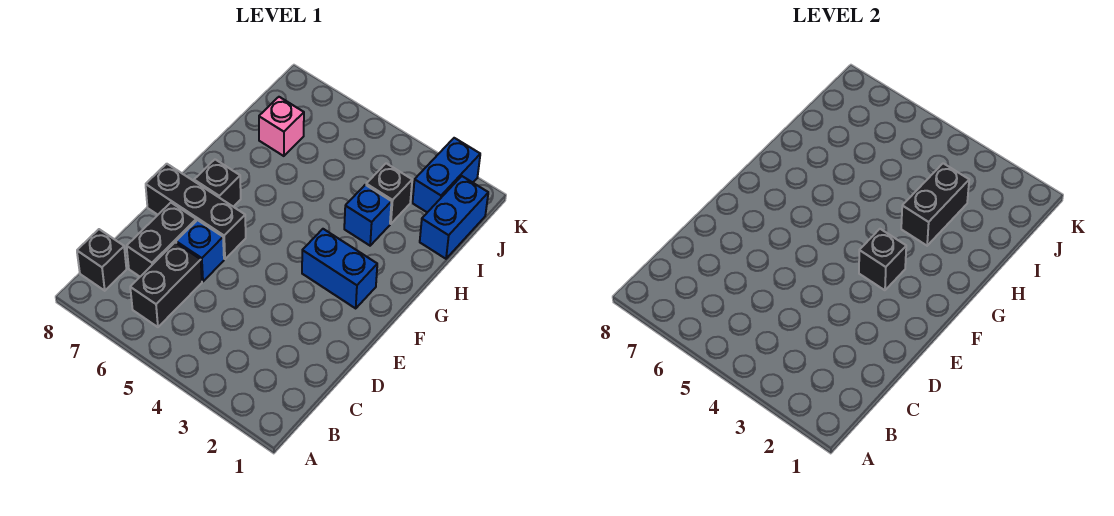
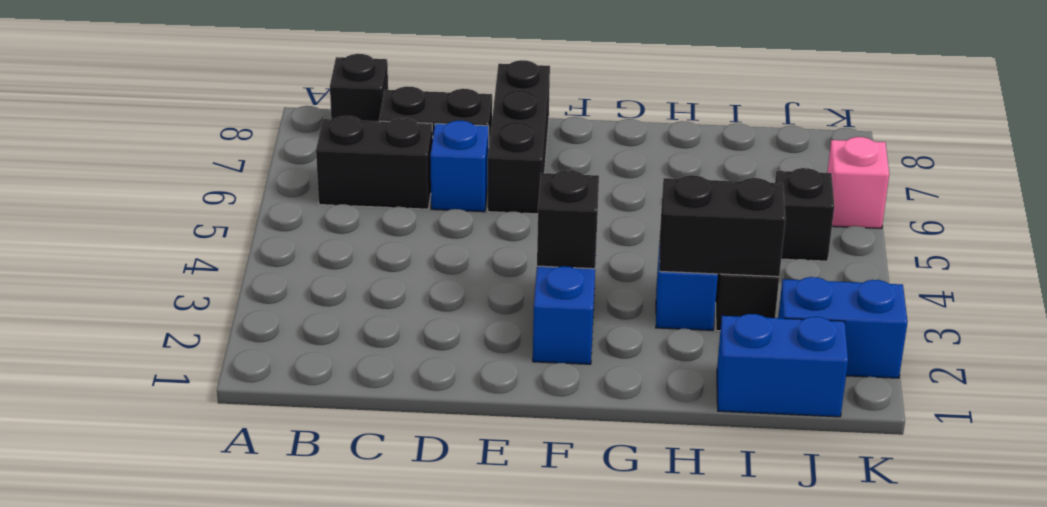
black 1x1 brick [194,159,241,207] -> black 1x1 brick moved to [775,168,834,261]
pink 1x1 brick [259,97,304,156] -> pink 1x1 brick moved to [827,137,889,229]

